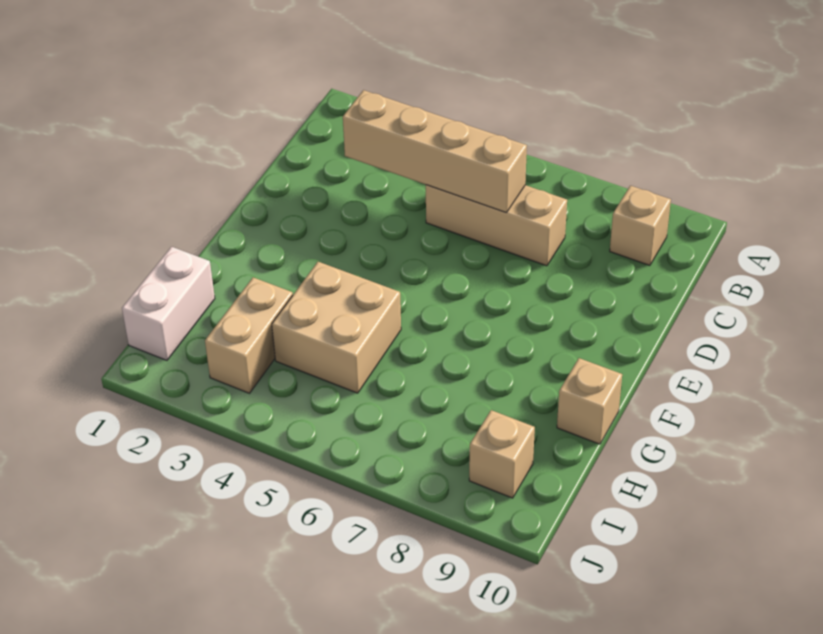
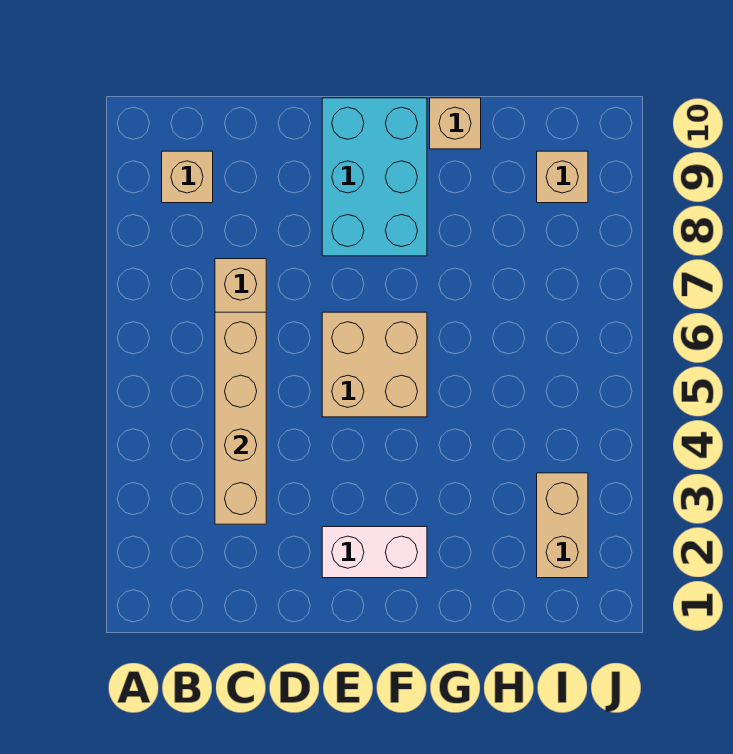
none -> cyan 2x3 brick [322,98,427,256]
tan 2x2 brick [272,262,401,393] -> tan 2x2 brick moved to [322,312,427,417]
white 1x2 brick [122,247,215,360] -> white 1x2 brick moved to [322,527,427,578]
tan 1x2 brick [205,277,293,393] -> tan 1x2 brick turned to [537,473,588,578]

